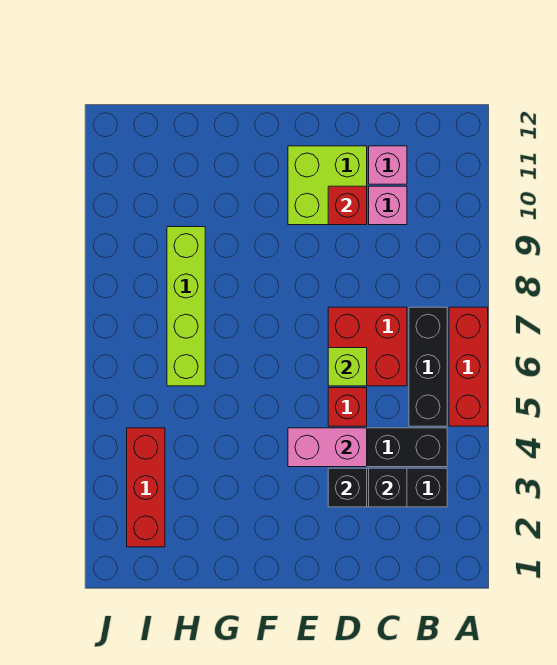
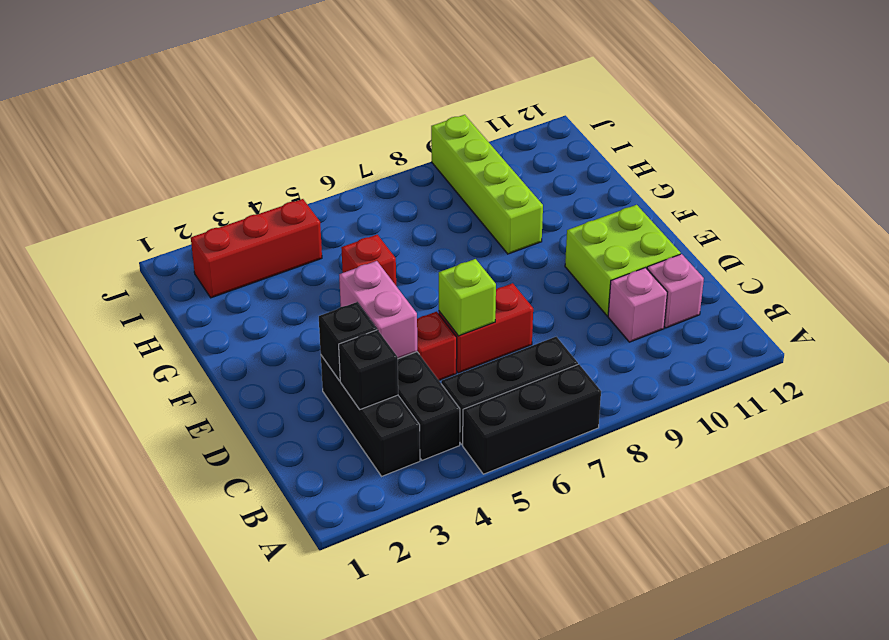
red 1x3 brick [449,307,488,426] -> black 1x3 brick [463,364,601,474]
red 2x2 brick [328,307,407,386] -> red 1x2 brick [439,283,533,373]
red 1x1 brick [328,186,367,225] -> red 1x1 brick moved to [341,235,396,285]
lime 1x4 brick [167,227,205,386] -> lime 1x4 brick turned to [431,115,543,254]

